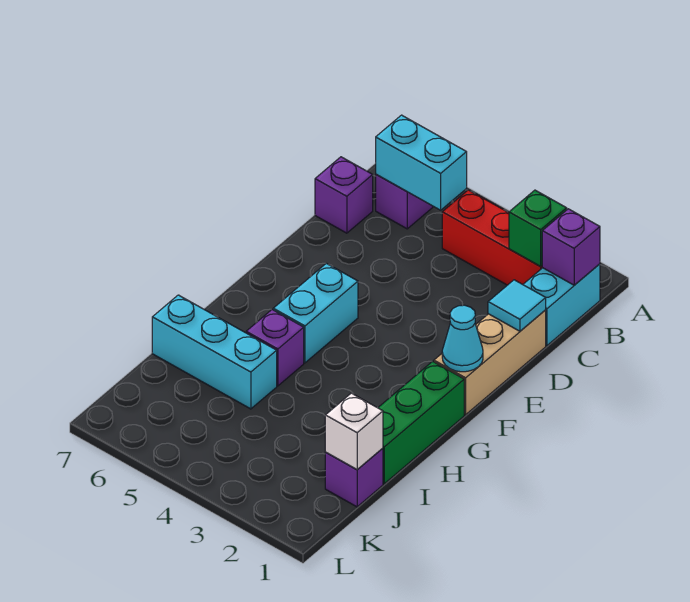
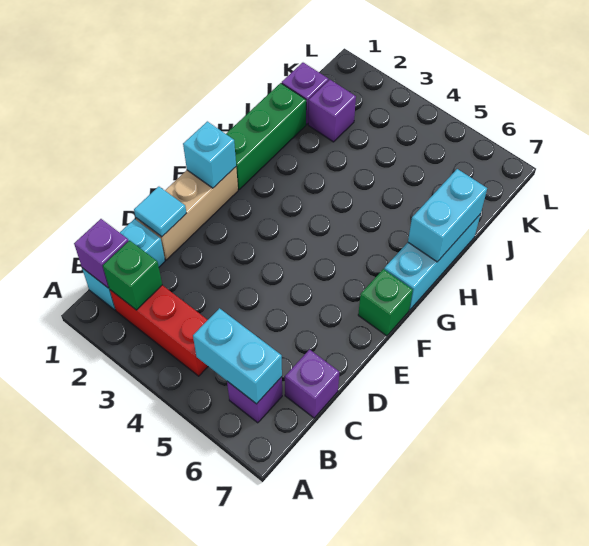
cyan 1x1 cone [442,305,483,372] -> cyan 1x1 brick [183,121,236,188]
cyan 1x2 brick [273,263,358,363] -> cyan 1x2 brick moved to [408,169,487,262]
none -> green 1x1 brick [358,269,413,336]
purple 1x1 brick [246,310,304,386] -> purple 1x1 brick moved to [308,80,356,142]
cyan 1x3 brick [152,295,277,409] -> cyan 1x3 brick turned to [384,215,480,310]
white 1x1 brick [325,393,383,470] -> none

